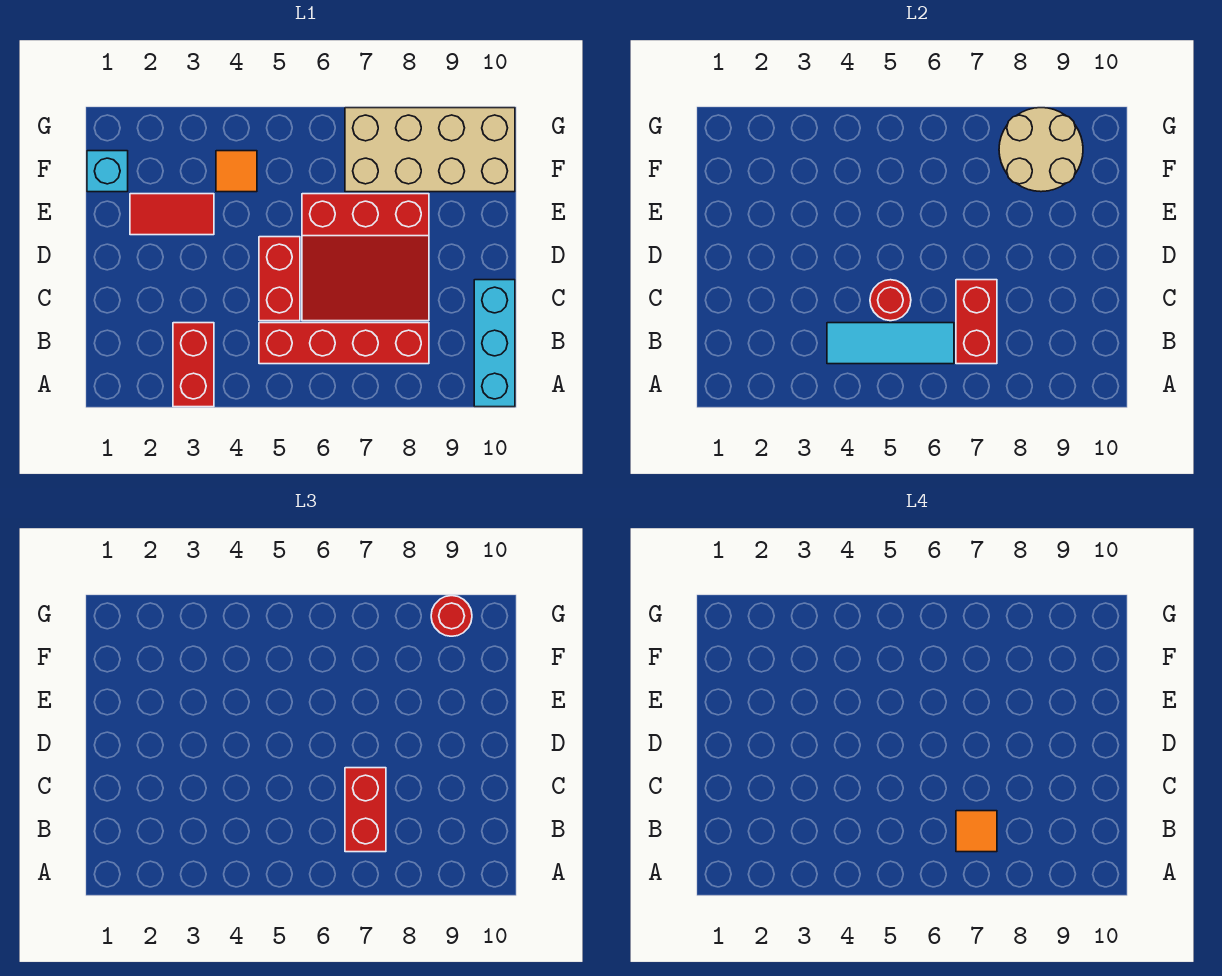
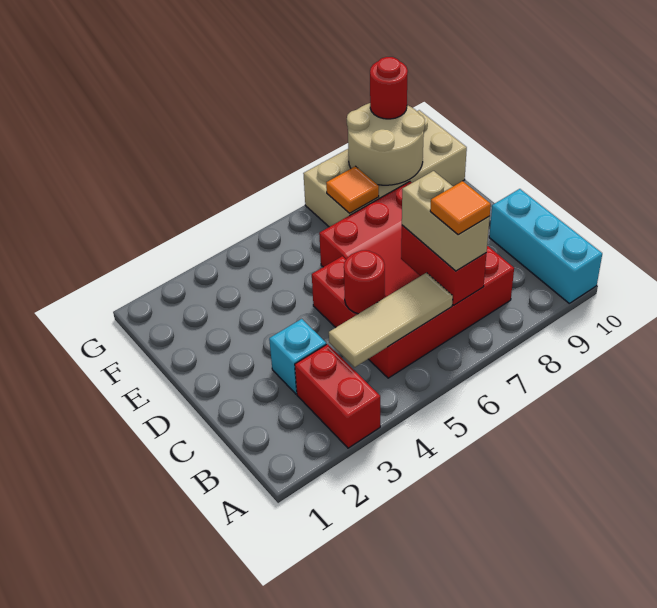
cyan 1x3 tile [827,323,954,364] -> tan 1x3 tile [329,273,453,367]
red 1x2 brick [345,768,386,852] -> tan 1x2 brick [402,171,490,271]
red 1x2 tile [130,194,214,235] -> none
cyan 1x1 brick [87,151,128,192] -> cyan 1x1 brick moved to [269,319,326,394]
orange 1x1 tile [216,151,257,192] -> orange 1x1 tile moved to [326,166,379,213]

